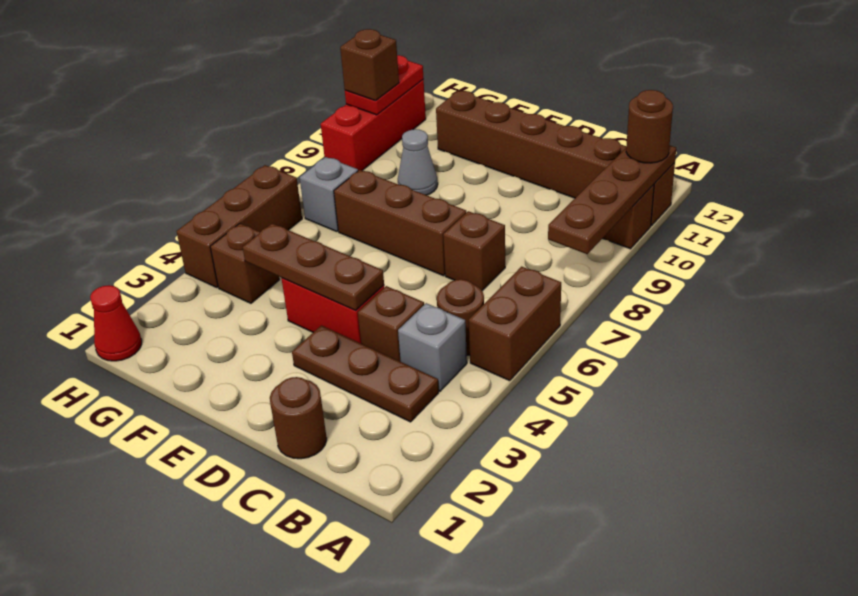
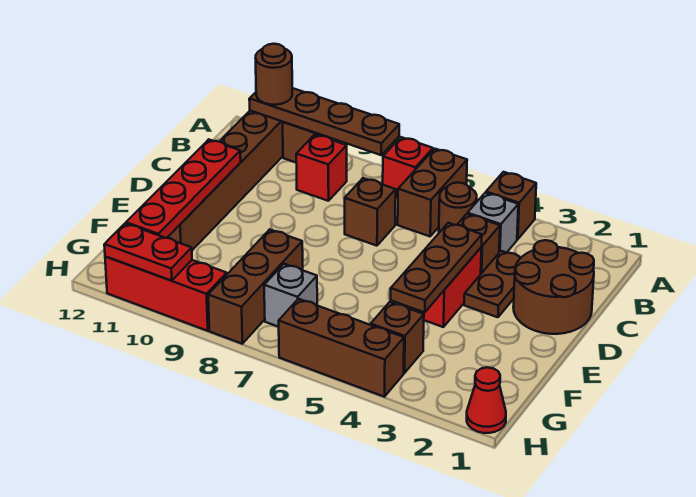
brown 1x2 brick [469,267,561,381] -> brown 1x2 brick turned to [398,149,467,236]
none -> red 1x1 brick [383,137,433,198]
brown 1x3 plate [292,325,439,422] -> brown 1x2 plate [464,251,520,317]
none -> red 1x1 brick [296,135,347,201]
brown 1x1 round brick [270,377,327,459] -> brown 2x2 round brick [513,240,594,334]
brown 1x3 brick [334,170,466,276] -> brown 1x3 brick moved to [208,229,303,344]
none -> red 1x4 plate [126,139,241,238]
grey 1x1 cone [398,129,438,195] -> none
brown 1x1 brick [340,29,399,101] -> brown 1x1 brick moved to [486,172,536,239]

